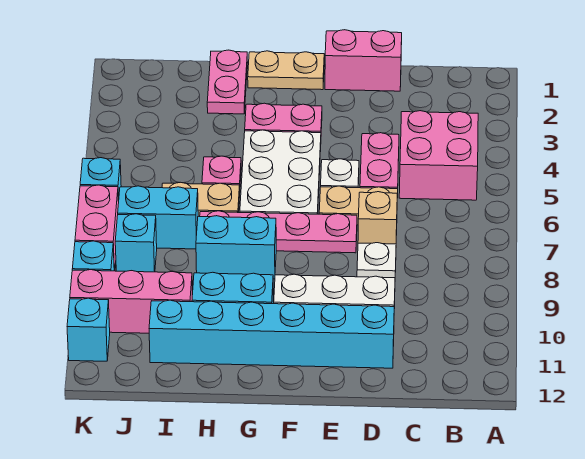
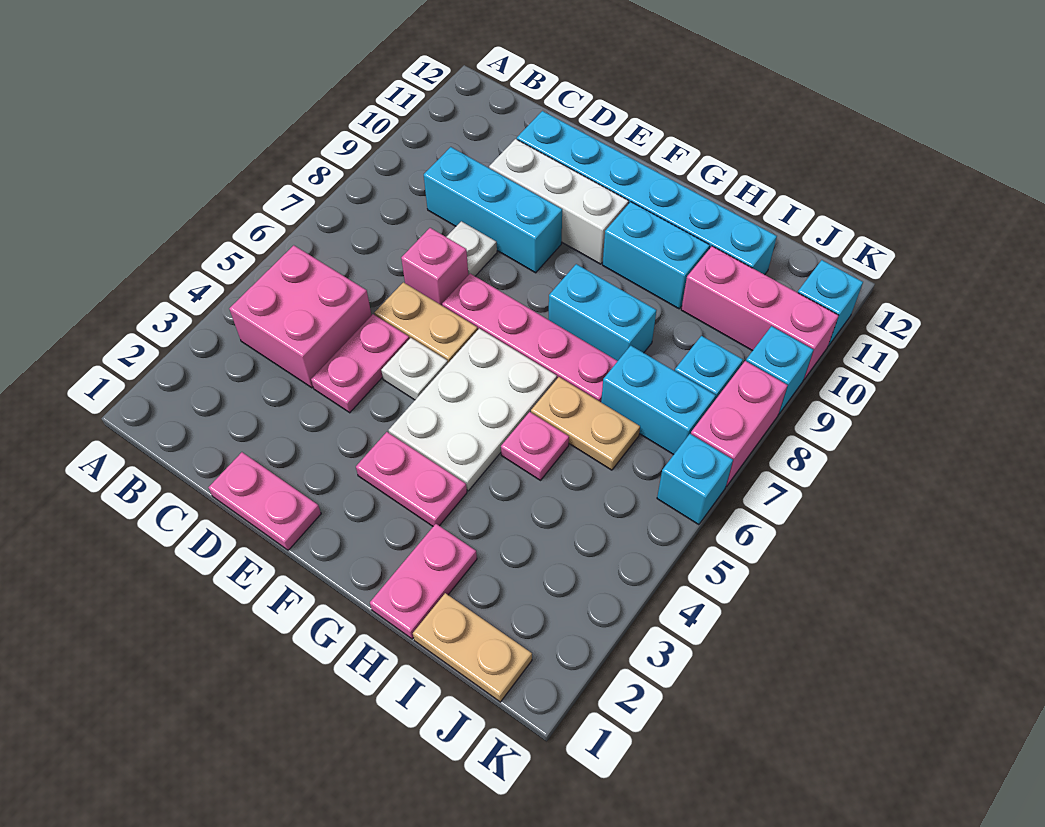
none -> cyan 1x3 brick [424,147,562,273]
pink 1x2 brick [325,30,402,91] -> pink 1x2 plate [208,452,321,550]
tan 1x1 brick [358,192,397,244] -> pink 1x1 brick [401,228,468,305]
tan 1x2 plate [248,51,324,90] -> tan 1x2 plate moved to [413,593,532,702]

